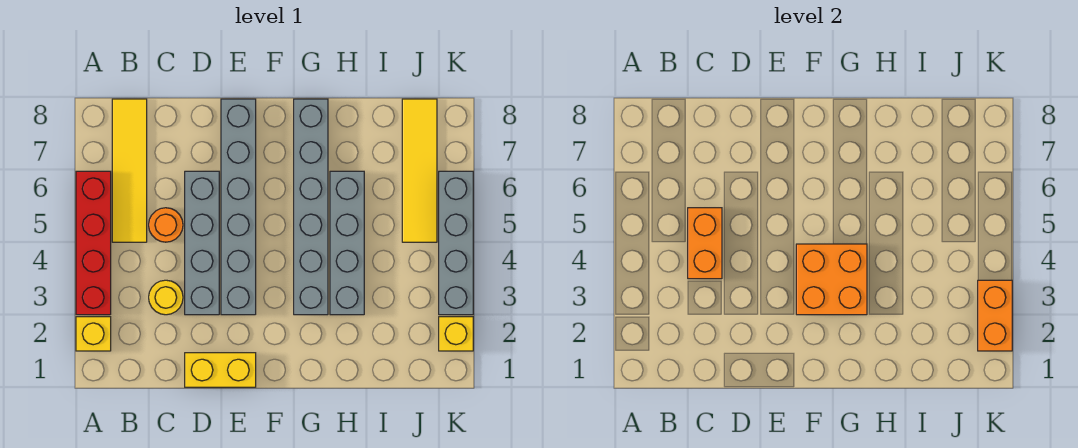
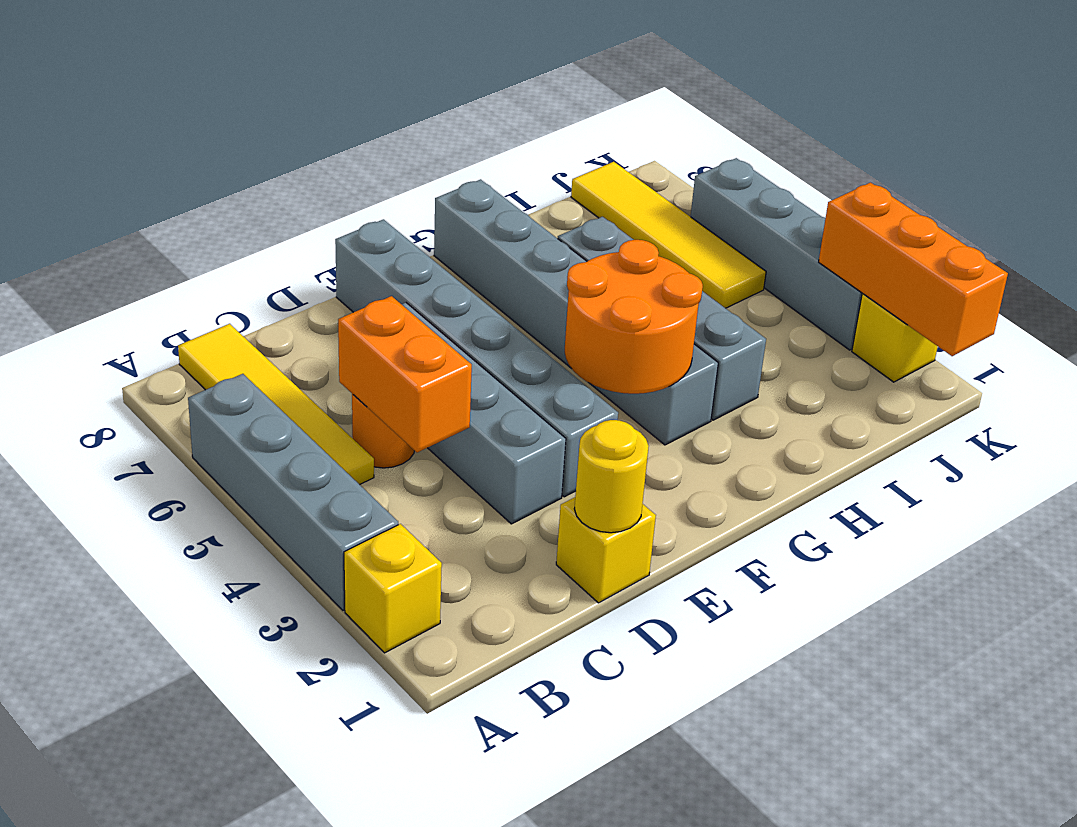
red 1x4 brick [76,171,111,315] -> grey 1x4 brick [188,374,398,610]
yellow 1x1 round brick [149,280,183,315] -> yellow 1x1 round brick moved to [574,420,649,533]
yellow 1x2 brick [185,353,256,387] -> yellow 1x1 brick [556,497,656,603]
orange 2x2 brick [796,244,867,315] -> orange 2x2 round brick [565,240,703,394]
orange 1x2 brick [978,280,1012,351] -> orange 1x3 brick [819,183,1008,356]

